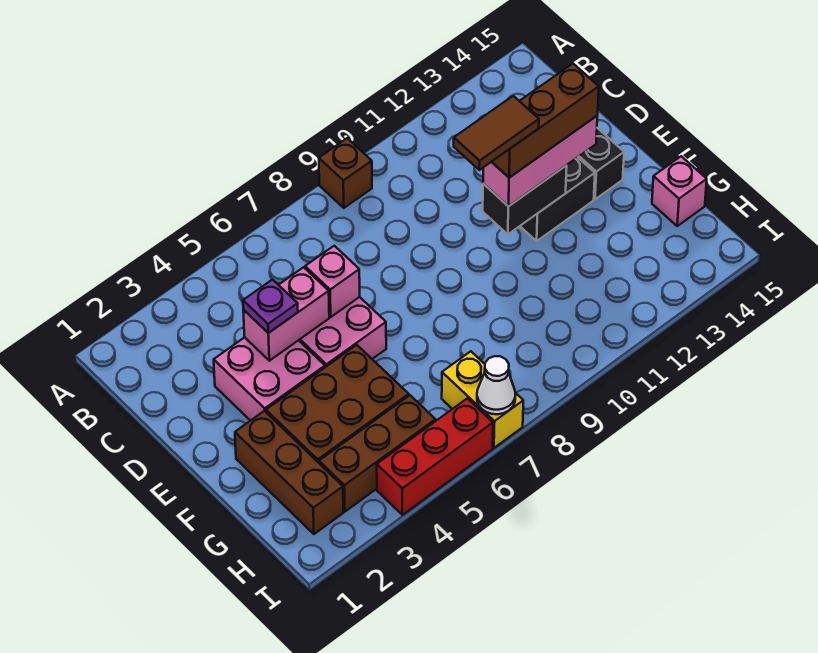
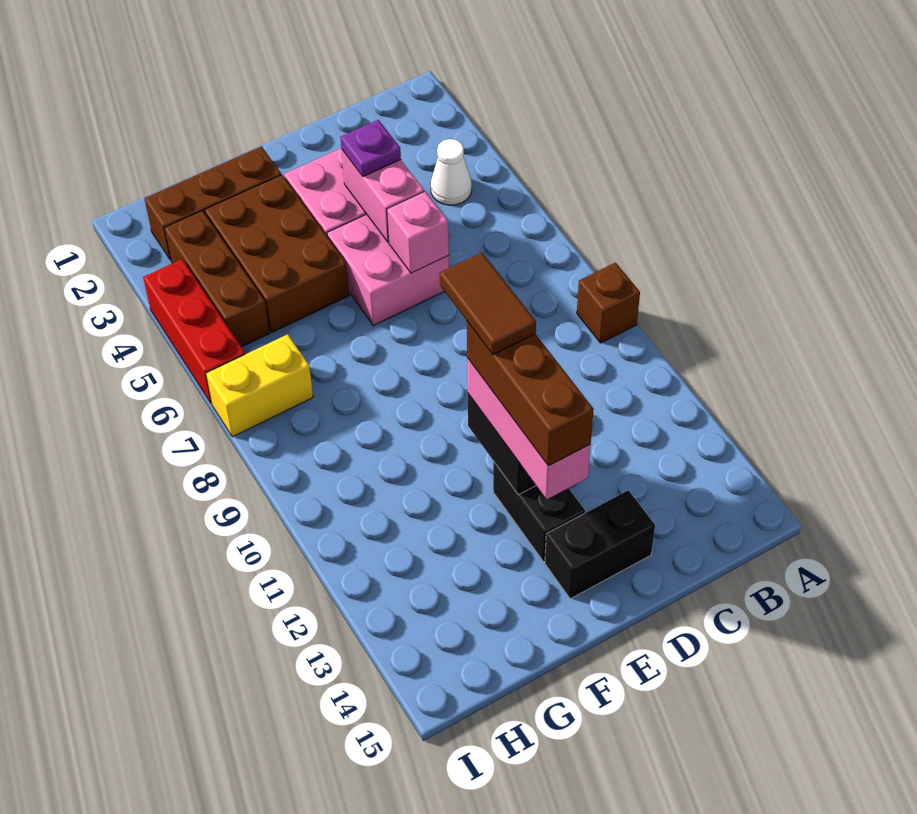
pink 1x1 brick [652,156,707,226] -> none
white 1x1 cone [477,356,516,414] -> white 1x1 cone moved to [431,139,472,205]

